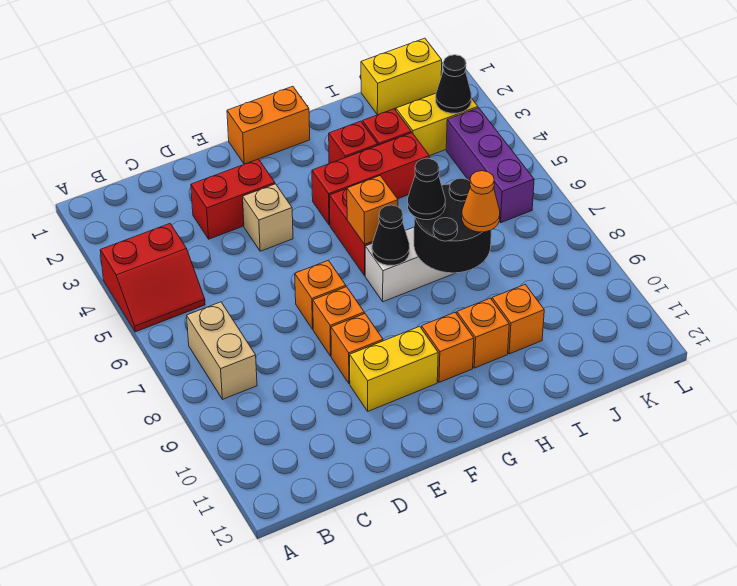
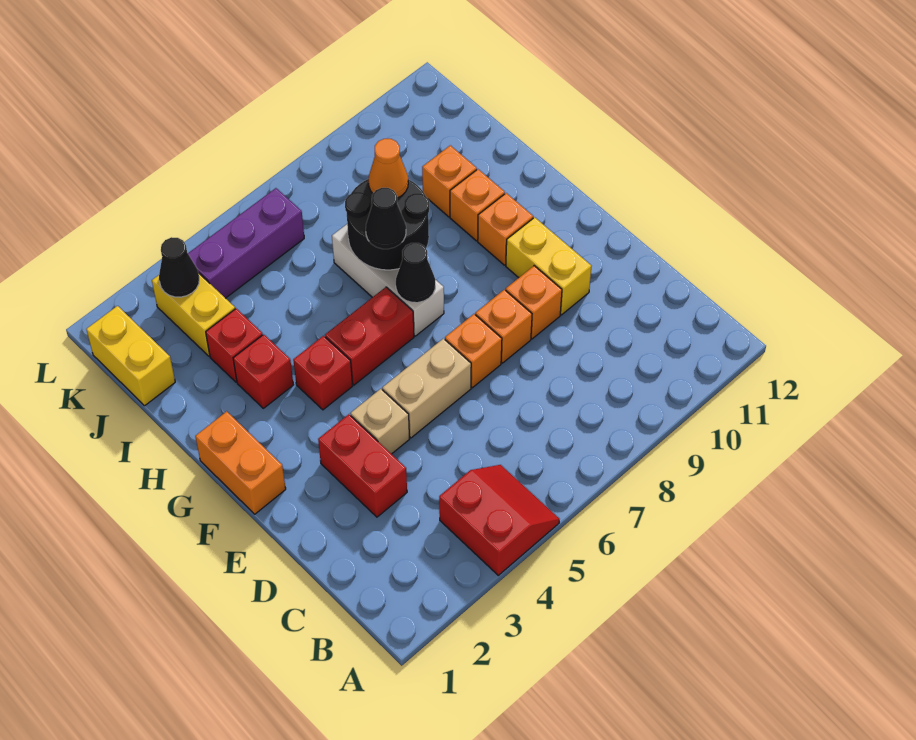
tan 1x2 brick [187,302,257,399] -> tan 1x2 brick moved to [382,338,471,438]
red 1x3 brick [312,133,429,225] -> red 1x1 brick [293,336,353,410]
orange 1x1 brick [347,176,398,244] -> none

